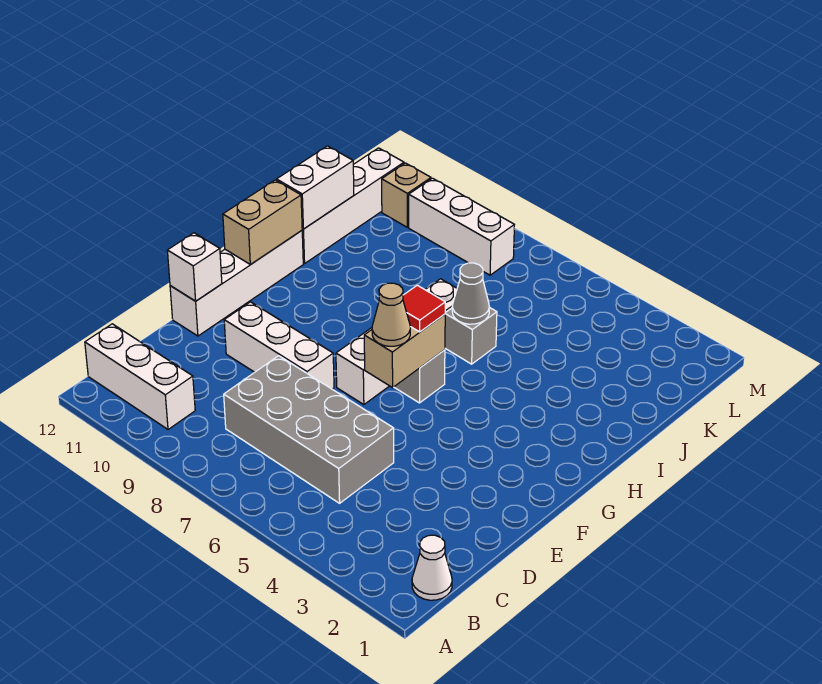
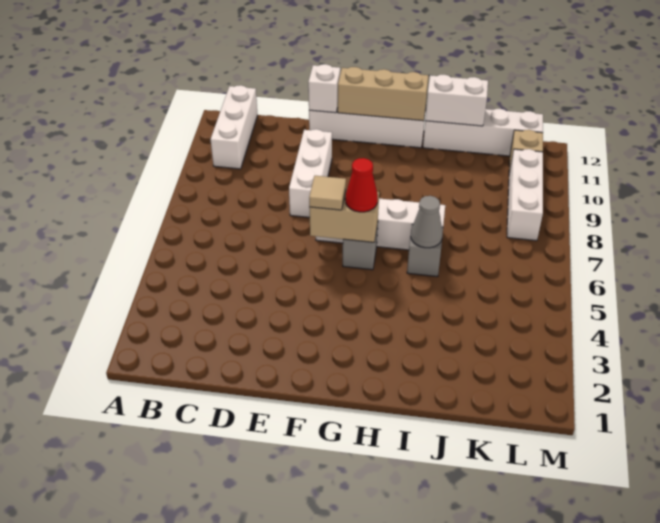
white 1x1 cone [412,535,452,600] -> none
grey 2x4 brick [224,356,394,503] -> none
tan 1x1 cone [372,283,410,346] -> tan 1x1 tile [309,176,346,210]
red 1x1 tile [403,285,445,332] -> red 1x1 cone [345,158,378,212]
tan 1x2 brick [223,180,302,265] -> tan 1x3 brick [338,67,428,121]

